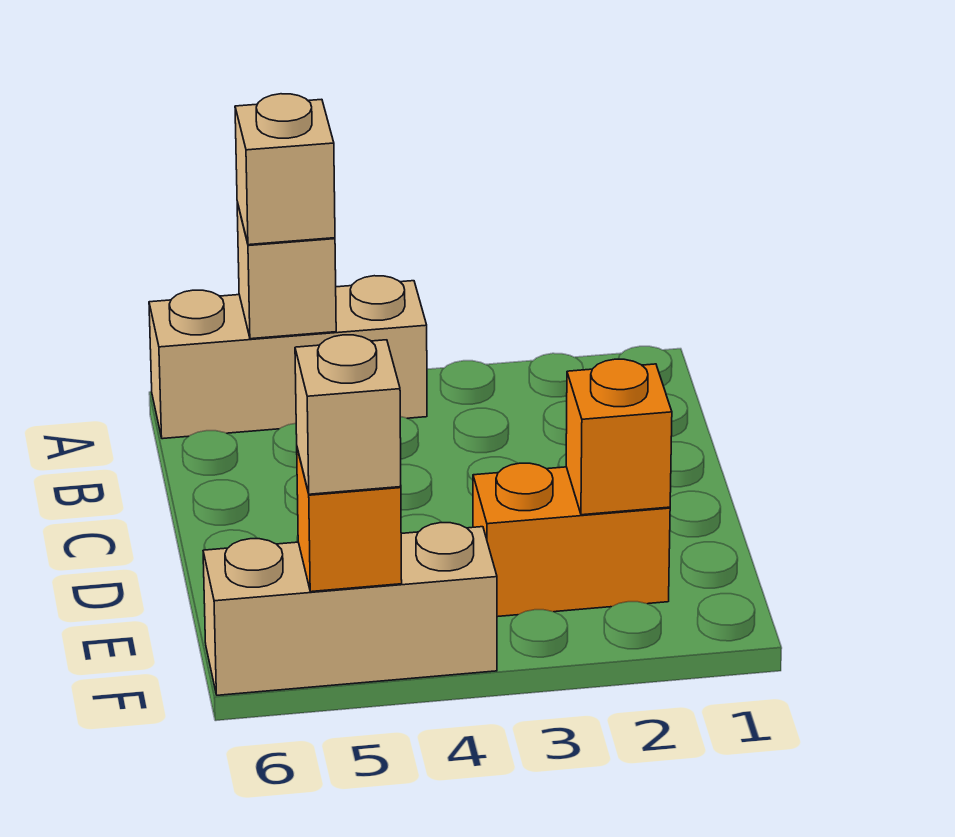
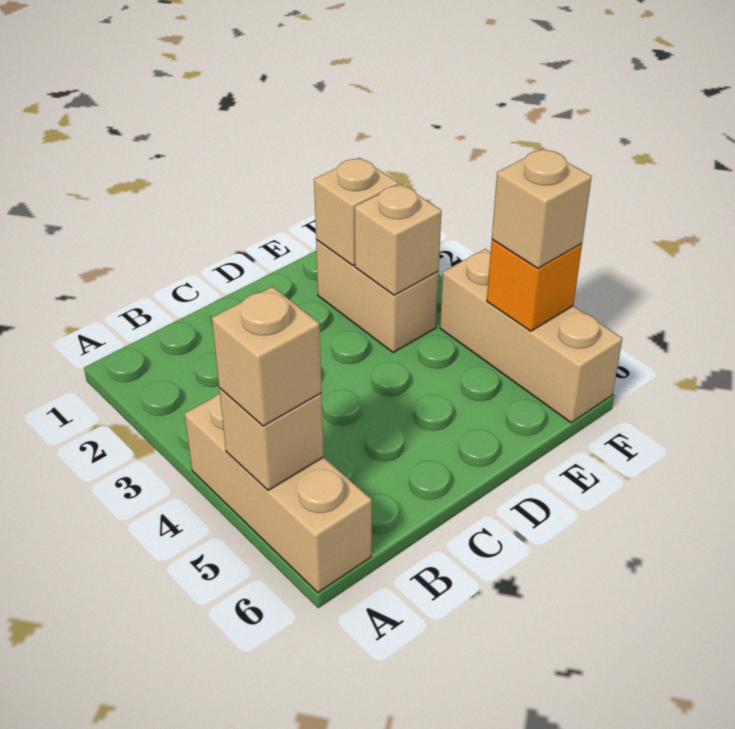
orange 1x2 brick [473,463,670,617] -> tan 1x2 brick [316,240,439,353]
orange 1x1 brick [566,359,672,515] -> tan 1x1 brick [314,158,398,266]
none -> tan 1x1 brick [355,184,441,295]

